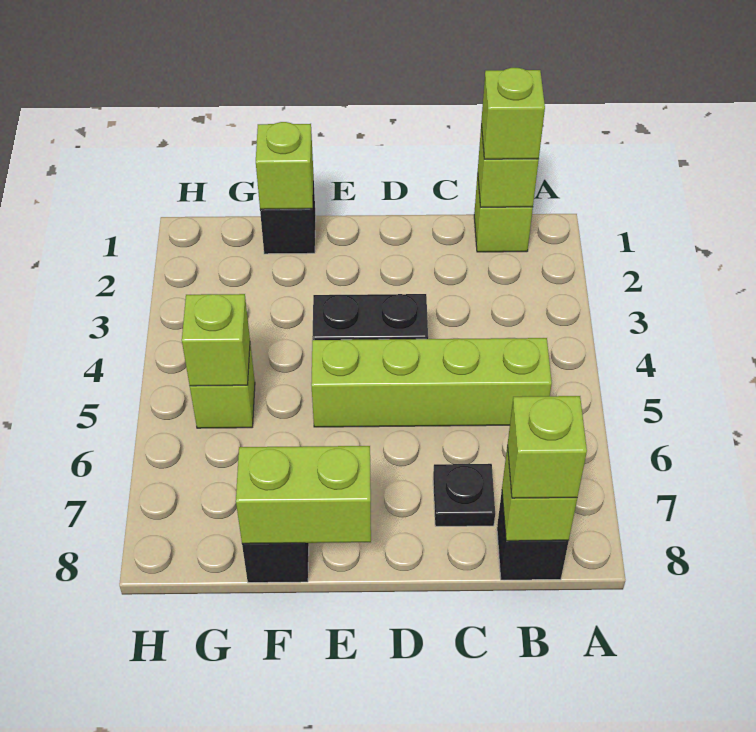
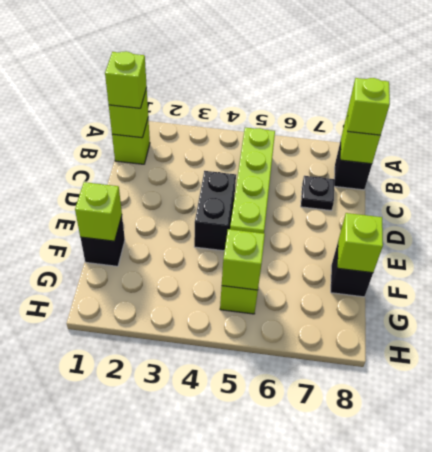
lime 1x2 brick [236,446,371,544] -> lime 1x1 brick [338,213,383,273]

